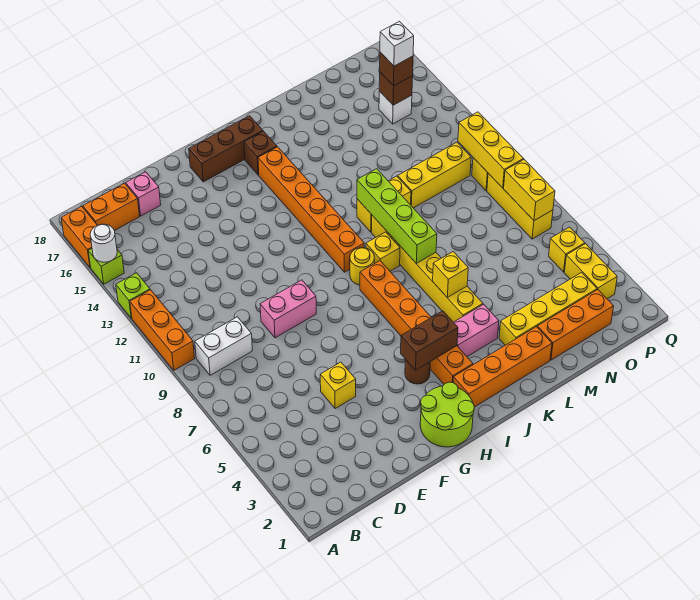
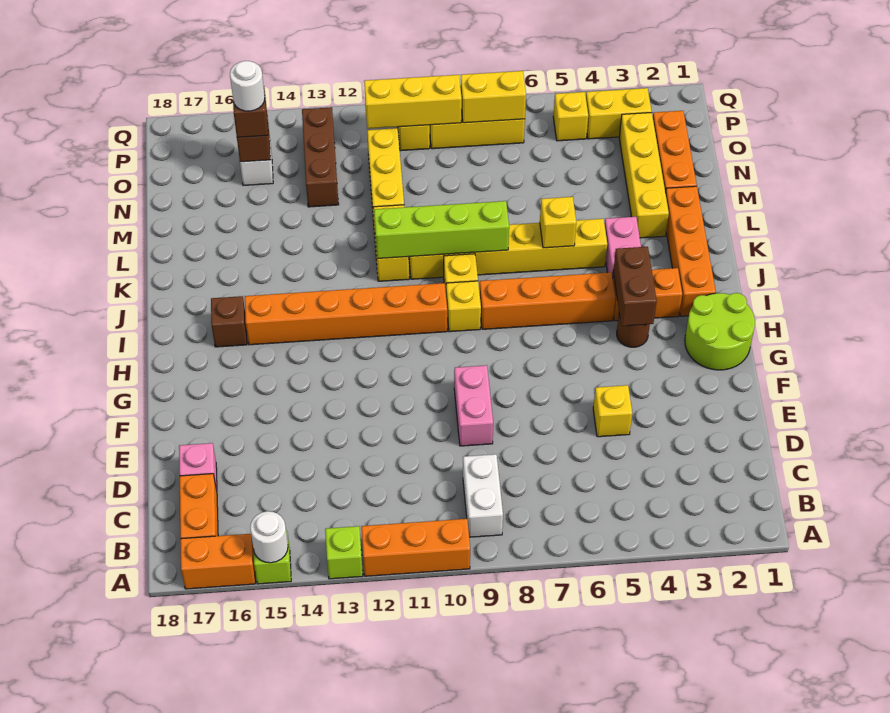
brown 1x3 brick [189,116,263,182] -> brown 1x3 brick moved to [302,107,339,207]
yellow 1x1 round brick [350,248,374,285] -> yellow 1x1 brick [446,281,481,332]
white 1x1 brick [380,21,414,66] -> white 1x1 round brick [230,61,265,111]

